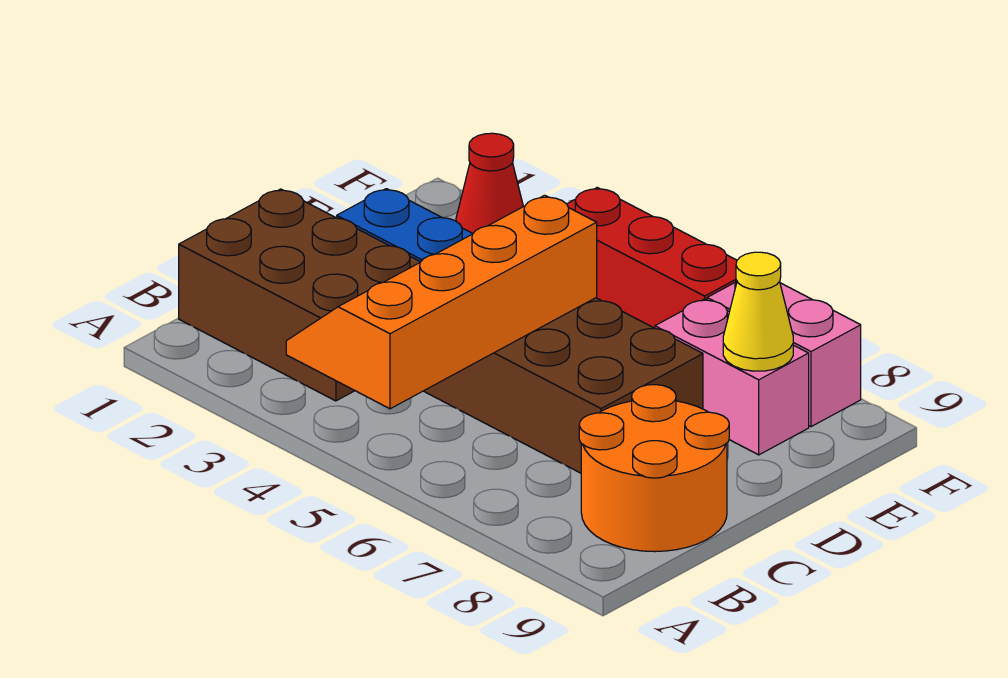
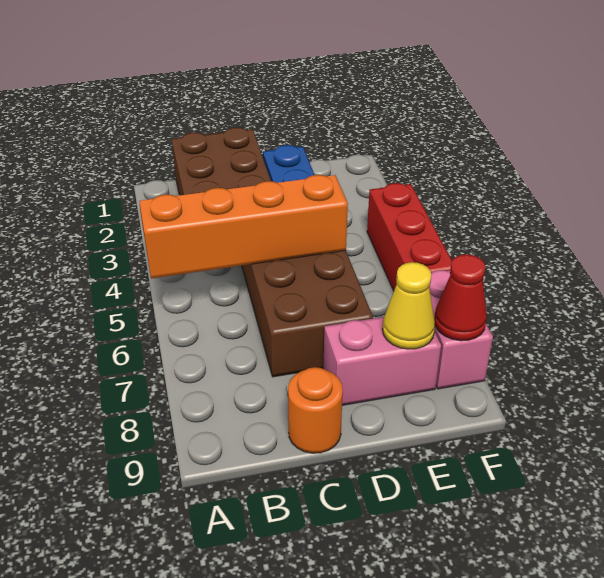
orange 2x2 round brick [579,385,729,552] -> orange 1x1 round brick [288,367,343,453]
pink 1x2 brick [655,299,809,455] -> pink 1x2 brick turned to [323,317,441,405]
red 1x1 cone [456,133,523,233] -> red 1x1 cone moved to [434,254,487,341]

